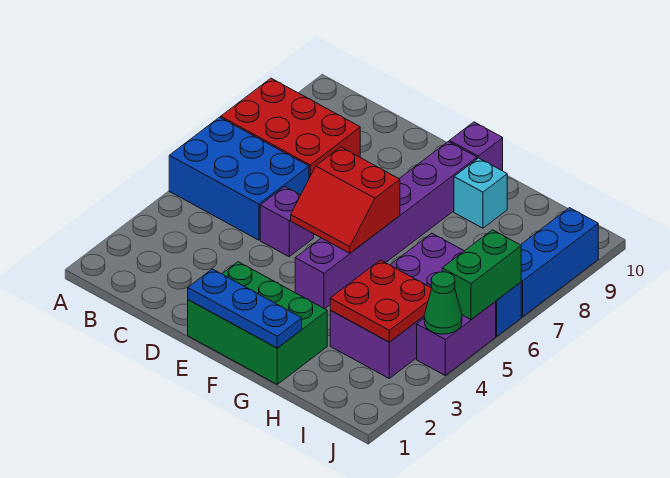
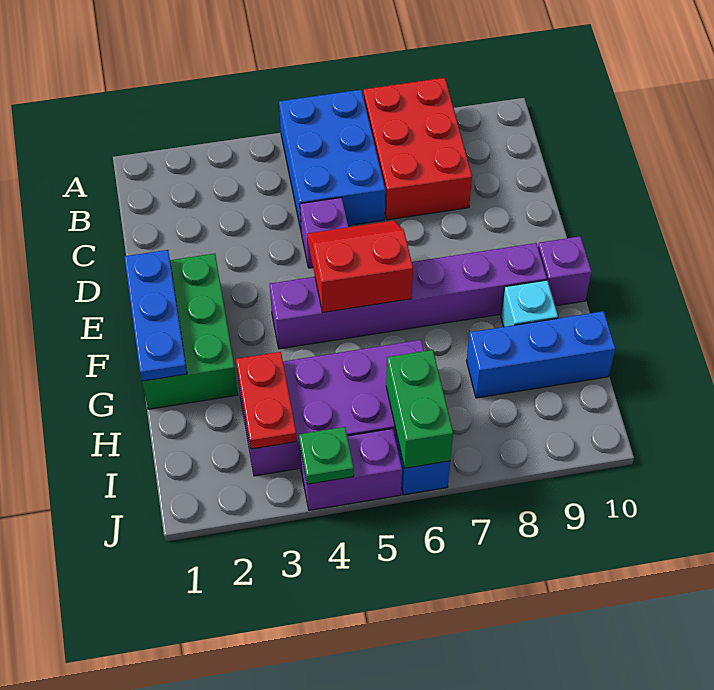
red 2x2 slope [291,147,400,253] -> red 2x2 slope turned to [307,221,413,313]
red 2x2 plate [330,260,432,342] -> red 1x2 plate [236,352,297,449]
green 1x1 cone [424,272,462,334] -> green 1x1 plate [299,427,354,484]
green 1x2 brick [442,230,521,320] -> green 1x2 brick turned to [386,350,453,468]
blue 1x3 brick [521,208,598,317] -> blue 1x3 brick moved to [466,311,615,398]

